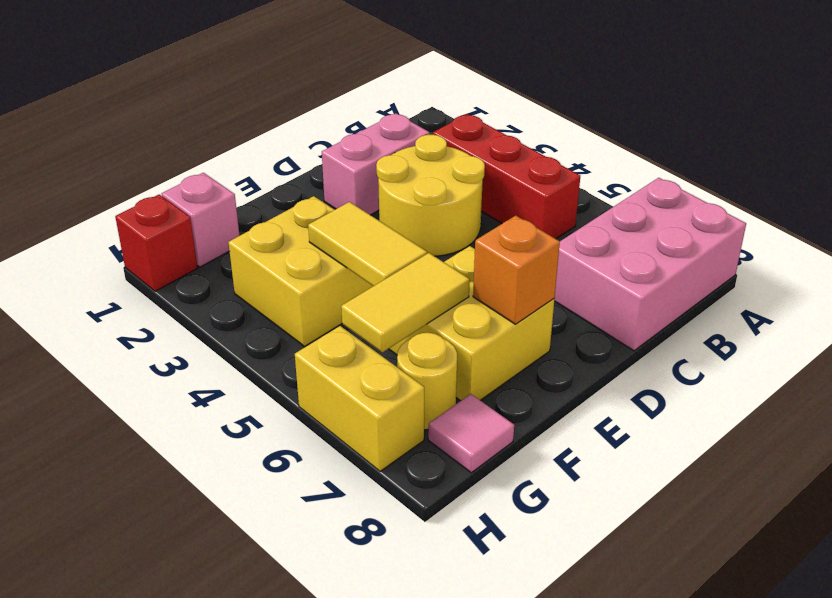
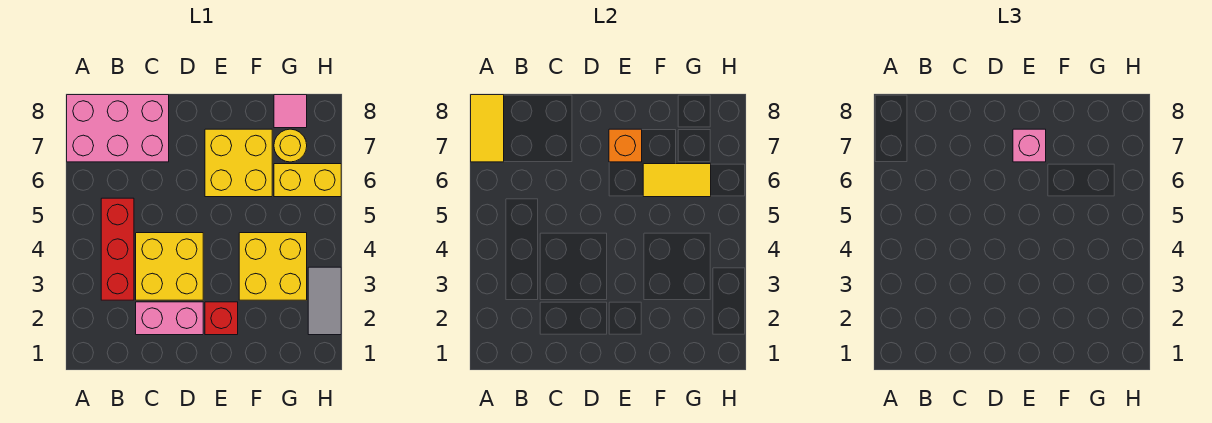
yellow 2x2 round brick [376,135,485,256] -> yellow 2x2 brick [136,233,203,300]
yellow 1x2 tile [308,202,427,286] -> yellow 1x2 tile moved to [471,95,504,162]
pink 1x1 brick [162,173,240,267] -> pink 1x1 brick moved to [1013,129,1046,162]
red 1x1 brick [115,195,198,291] -> red 1x1 brick moved to [205,302,238,335]
none -> grey 1x2 tile [308,267,341,335]
yellow 1x2 brick [295,326,424,471] -> yellow 1x2 brick turned to [274,164,341,197]

